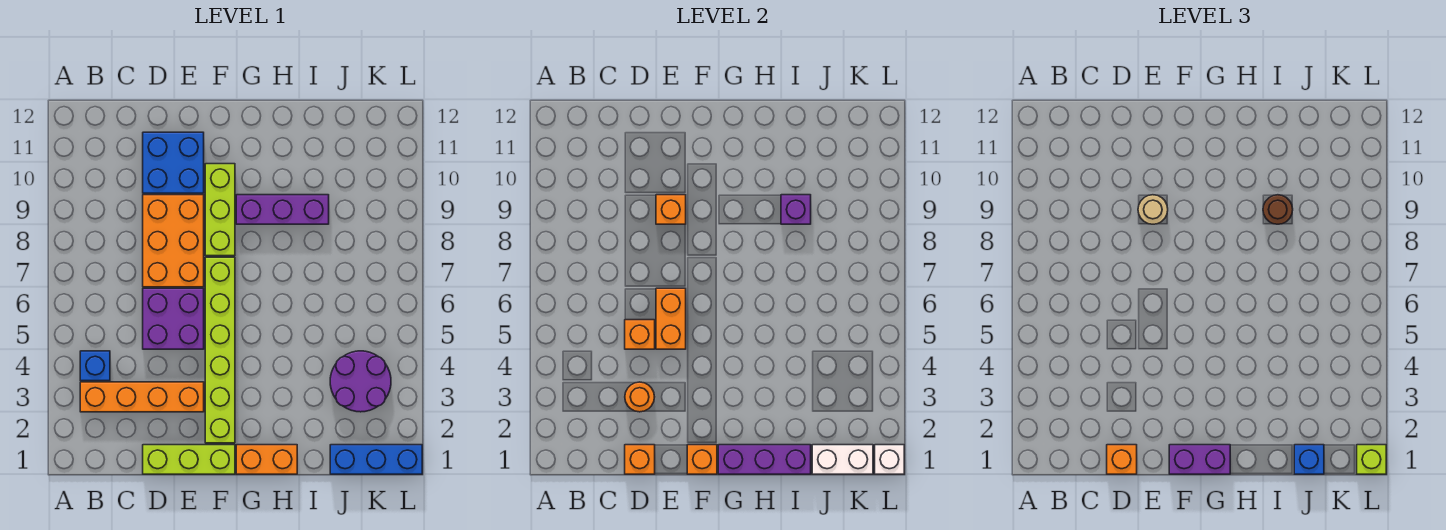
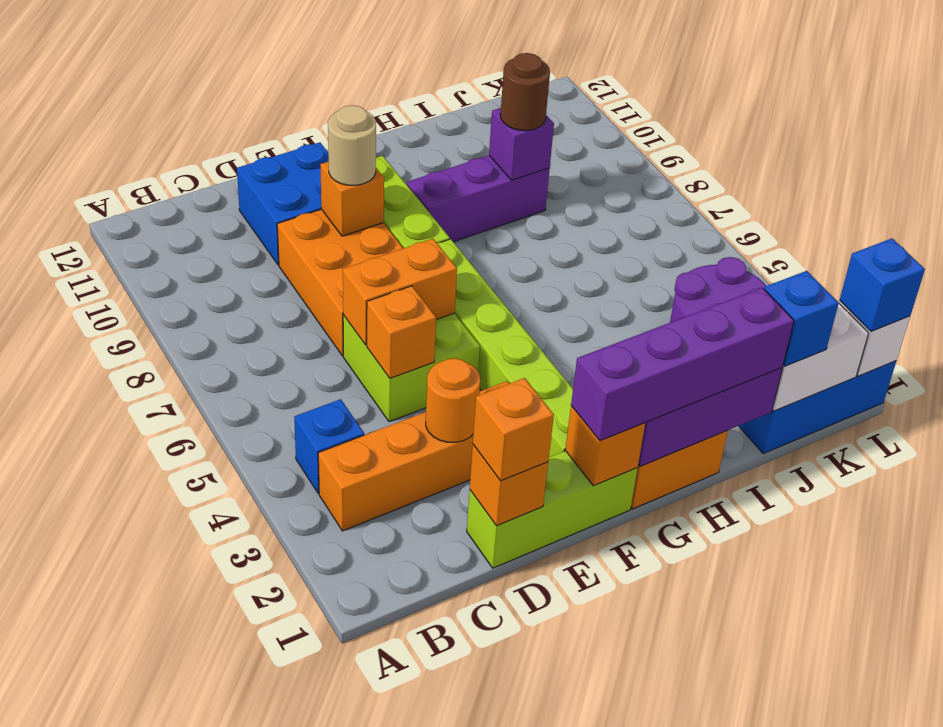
purple 2x2 brick [143,288,204,349] -> lime 2x2 brick [343,313,480,422]
orange 1x2 brick [656,288,686,349] -> orange 1x2 brick turned to [343,239,457,345]
purple 1x2 brick [1169,445,1230,474] -> purple 1x4 brick [571,288,794,441]
lime 1x1 brick [1357,445,1386,474] -> blue 1x1 brick [840,239,925,332]

